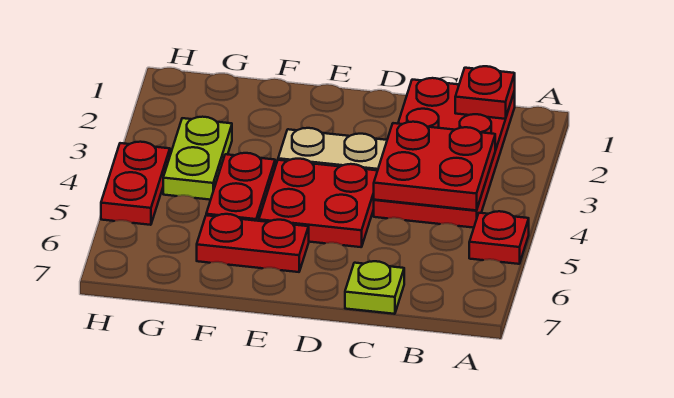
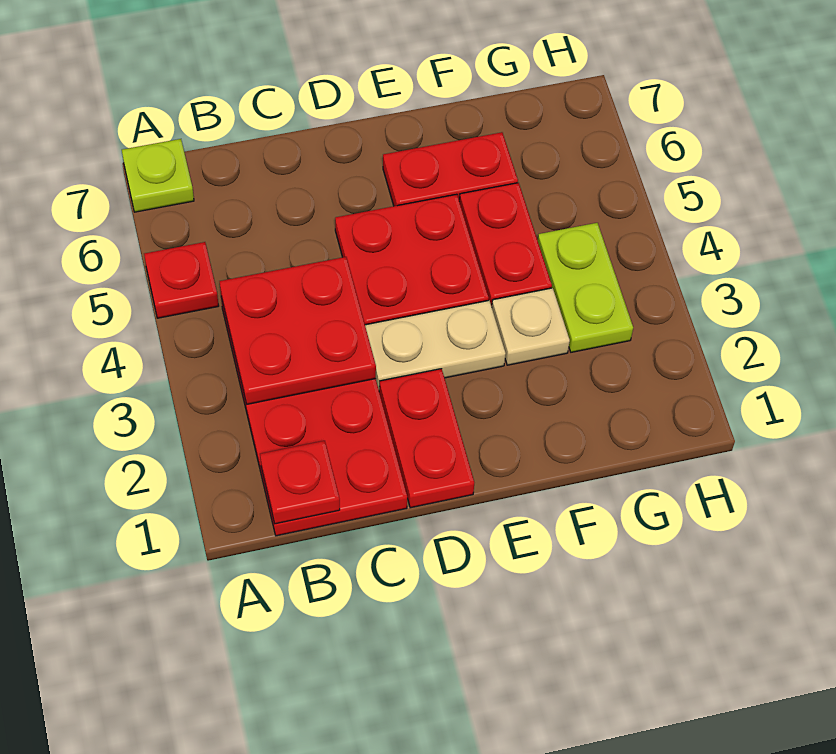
lime 1x1 plate [345,261,404,314] -> lime 1x1 plate moved to [122,139,194,212]
none -> tan 1x1 plate [492,288,570,365]
red 1x2 plate [101,142,170,225] -> red 1x2 plate moved to [379,369,474,508]

